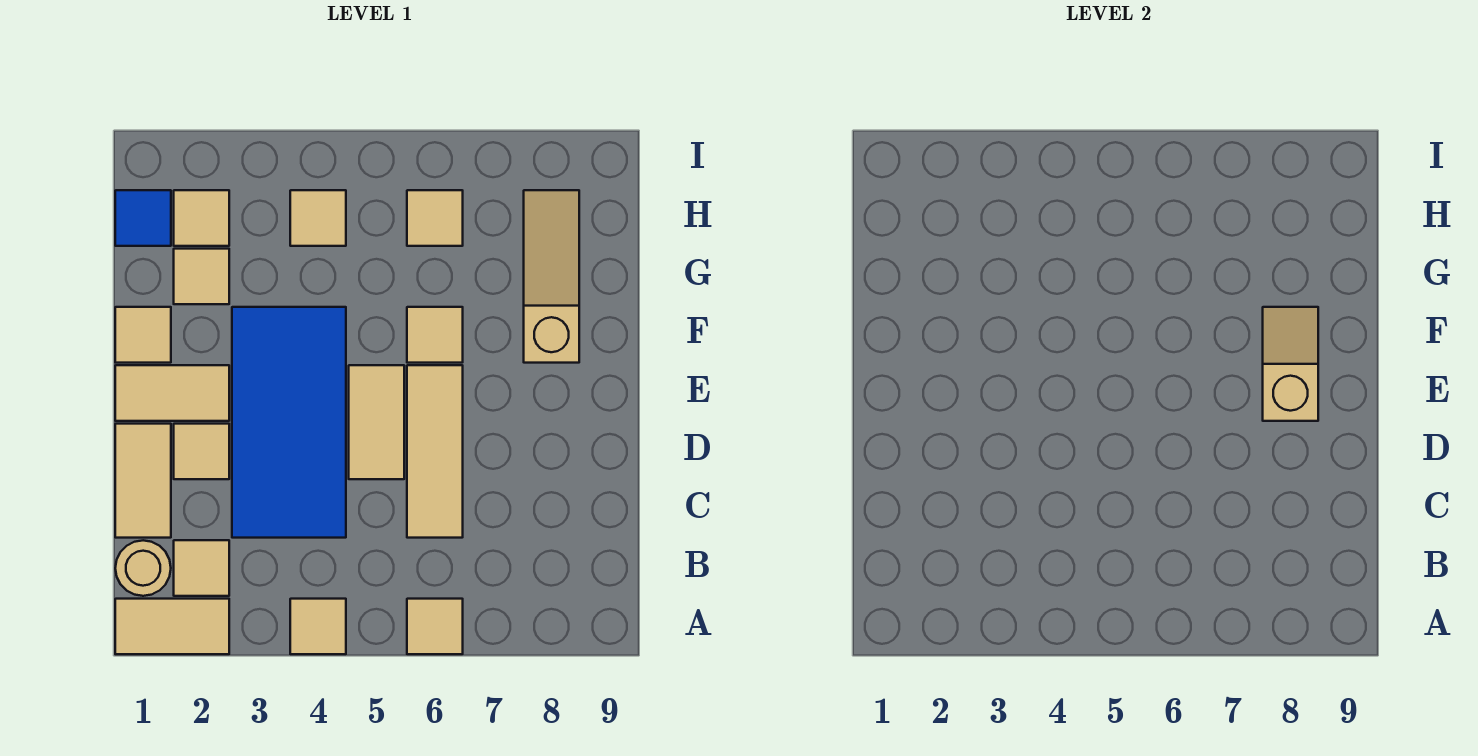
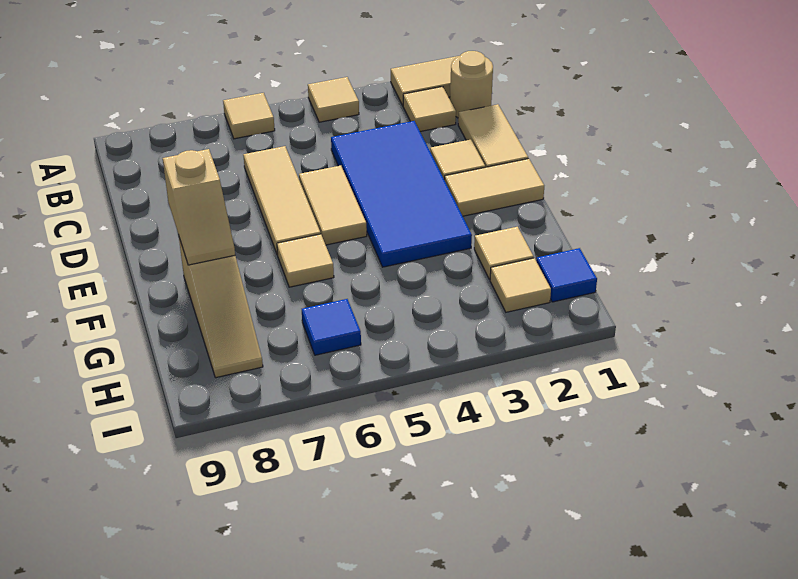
tan 1x1 tile [115,307,171,363] -> none
tan 1x1 tile [290,190,346,246] -> none
tan 1x1 tile [407,190,463,246] -> blue 1x1 tile [302,299,361,355]

